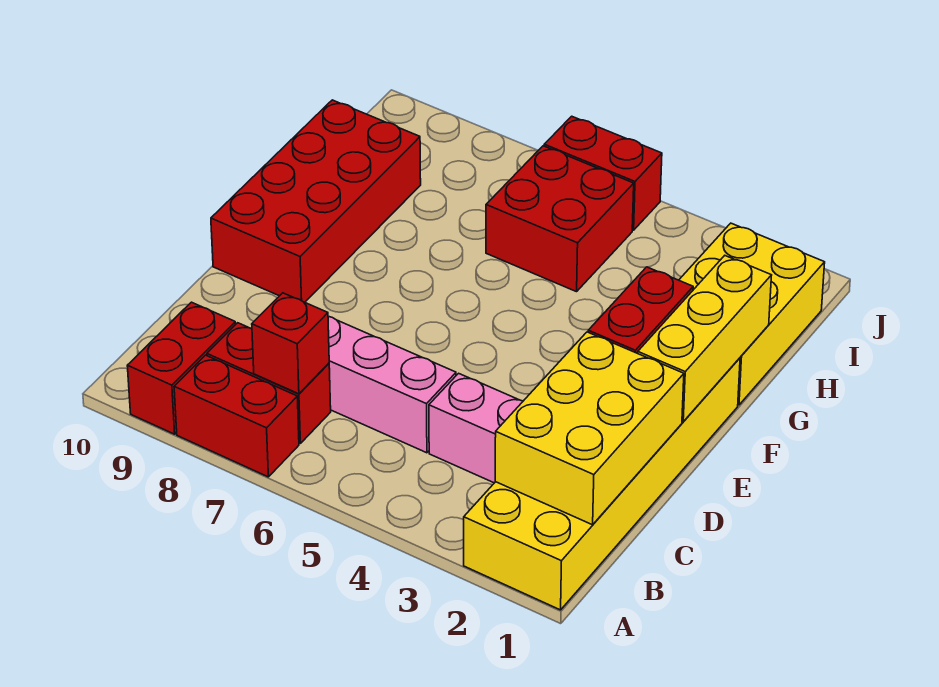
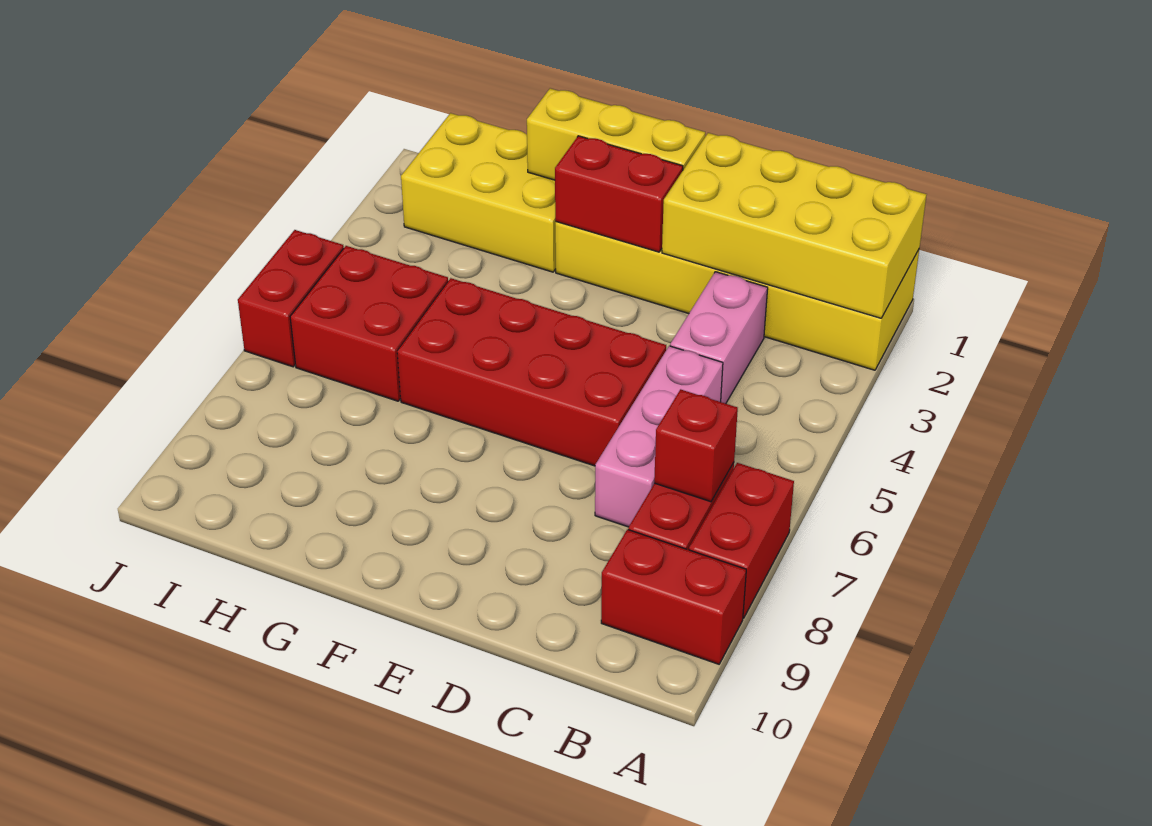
yellow 2x3 brick [495,332,684,525] -> yellow 2x4 brick [662,133,927,318]
red 2x4 brick [211,100,421,302] -> red 2x4 brick moved to [397,278,666,466]

